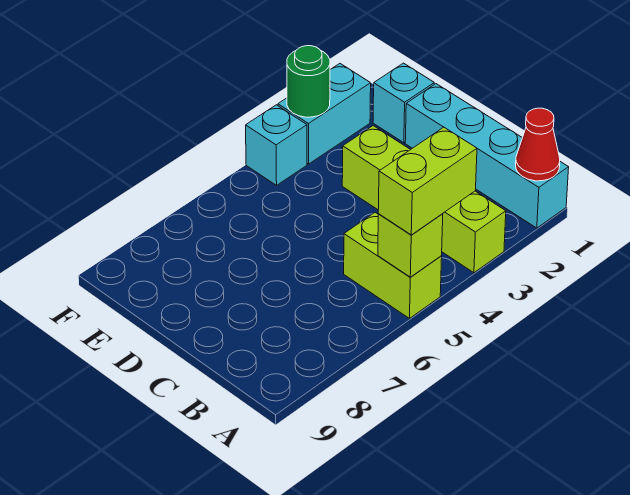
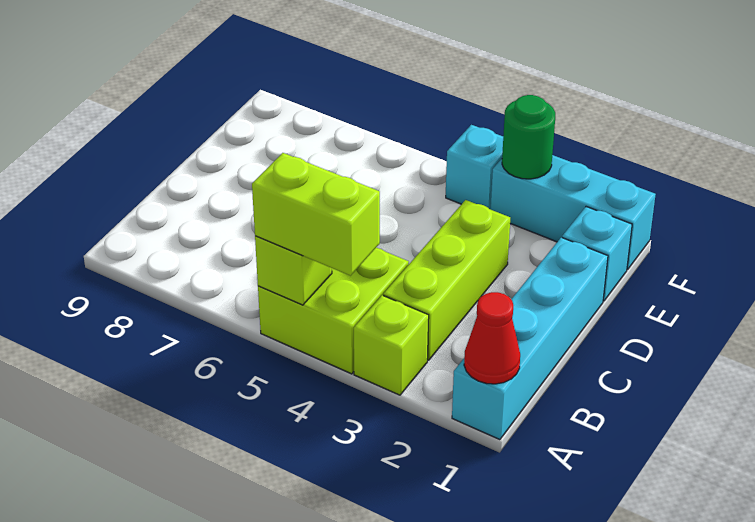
lime 1x2 brick [344,212,442,318] -> lime 2x2 brick [258,248,409,374]
cyan 1x2 brick [278,64,371,164] -> cyan 1x3 brick [491,155,656,270]

